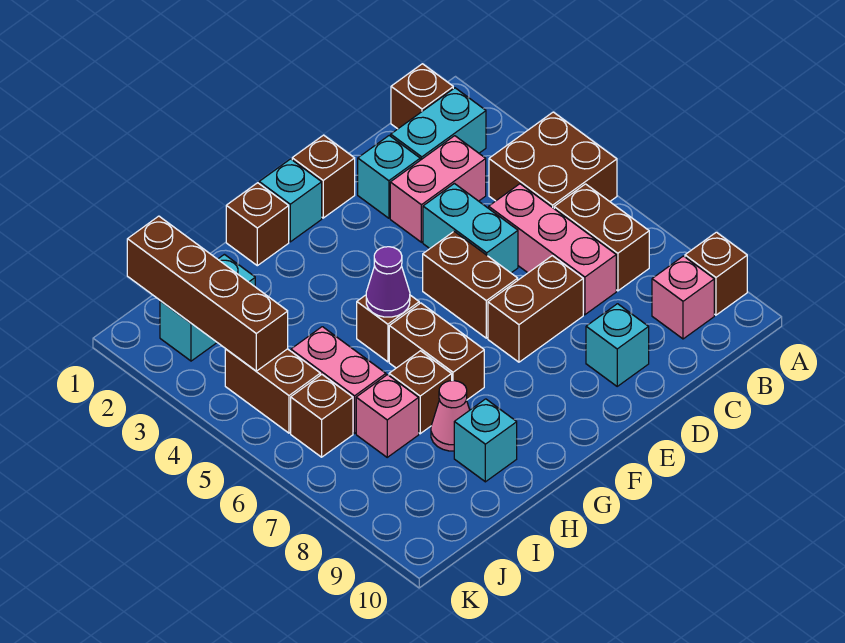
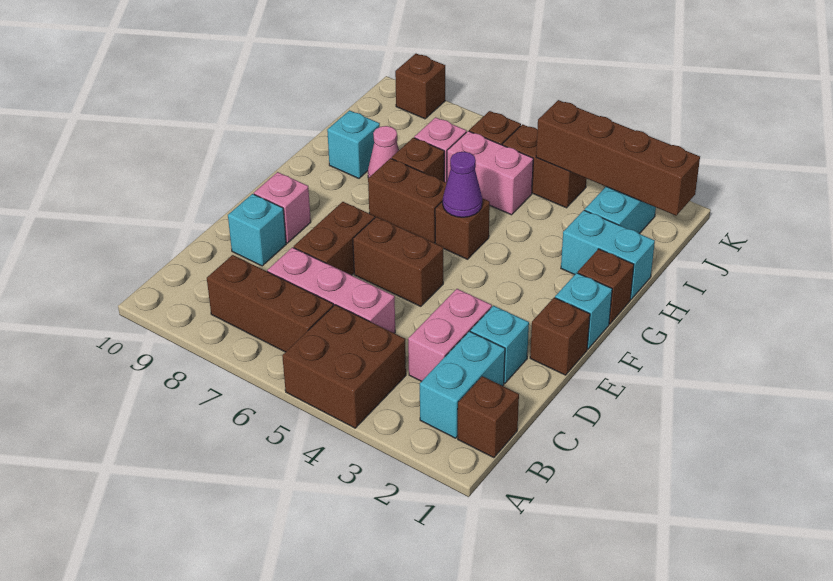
brown 1x1 brick [685,232,747,315] -> brown 1x1 brick moved to [395,54,445,119]
brown 1x2 brick [554,184,649,291] -> brown 1x3 brick [207,255,333,352]
pink 1x1 brick [652,256,714,339] -> pink 1x1 brick moved to [254,172,311,243]
cyan 1x2 brick [423,184,518,273] -> cyan 1x2 brick moved to [561,210,655,300]

